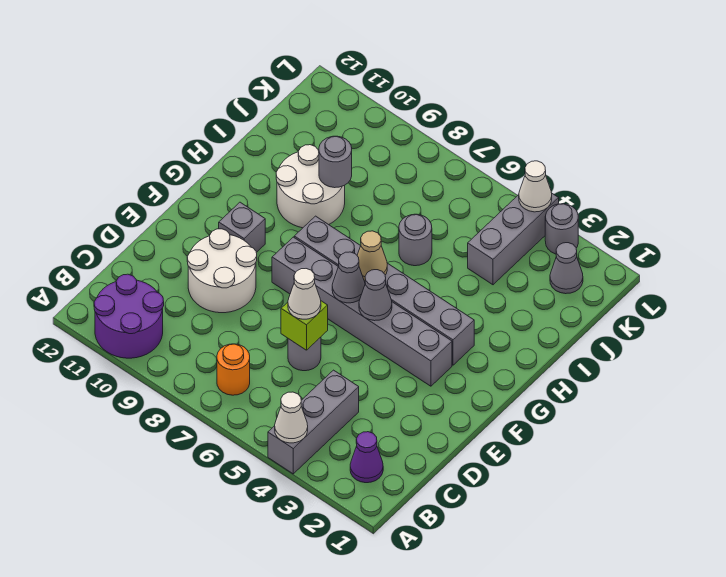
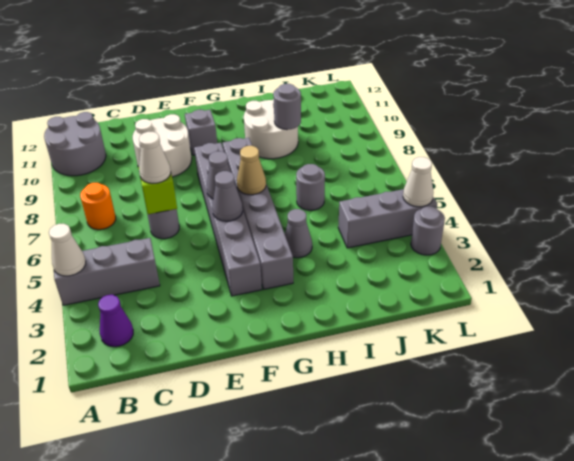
purple 2x2 round brick [94,274,164,358] -> grey 2x2 round brick [44,112,106,176]
grey 1x1 cone [550,243,583,294] -> grey 1x1 cone moved to [285,209,312,258]

